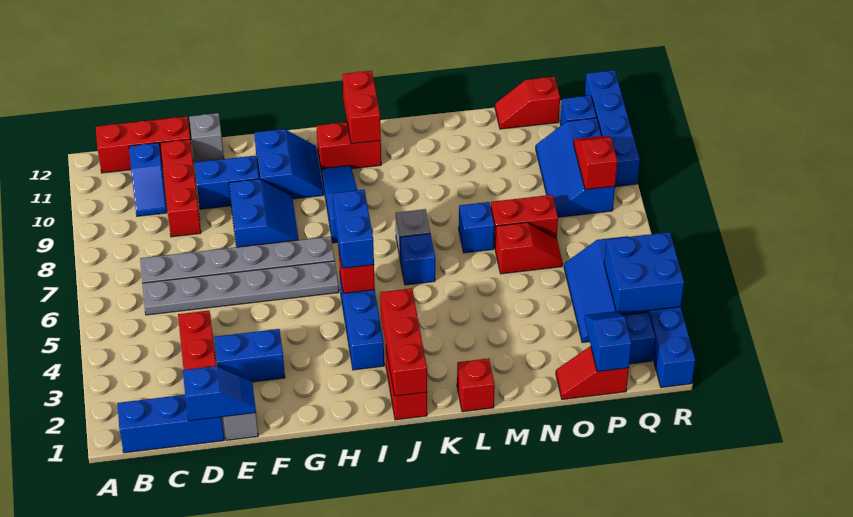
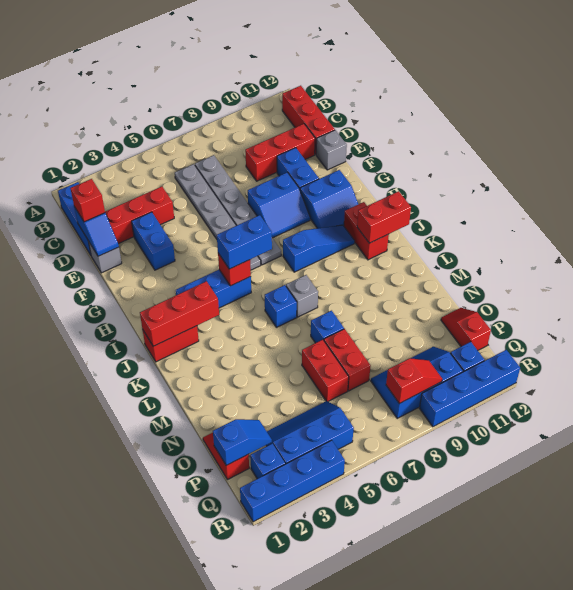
blue 1x2 slope [129,143,167,216] -> none
red 1x1 brick [457,358,495,412] -> red 1x1 brick moved to [70,179,105,222]
red 1x2 slope [495,223,563,274] -> red 1x2 brick [302,340,349,401]
blue 2x2 brick [604,232,684,314] -> none

